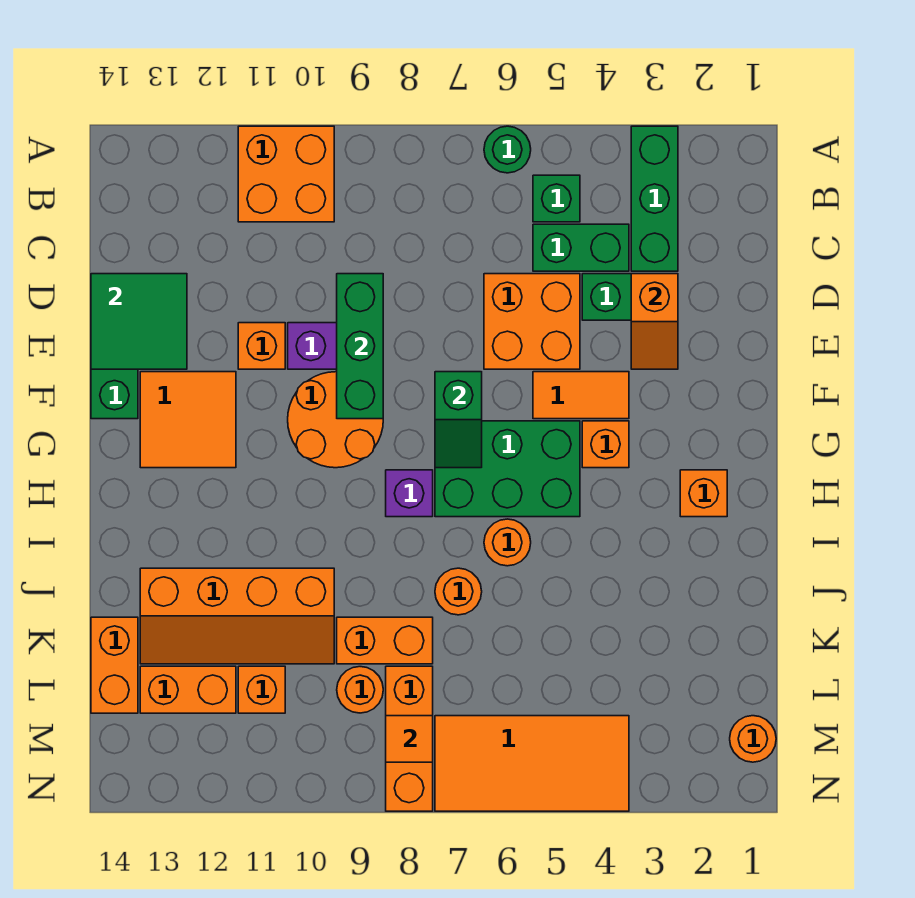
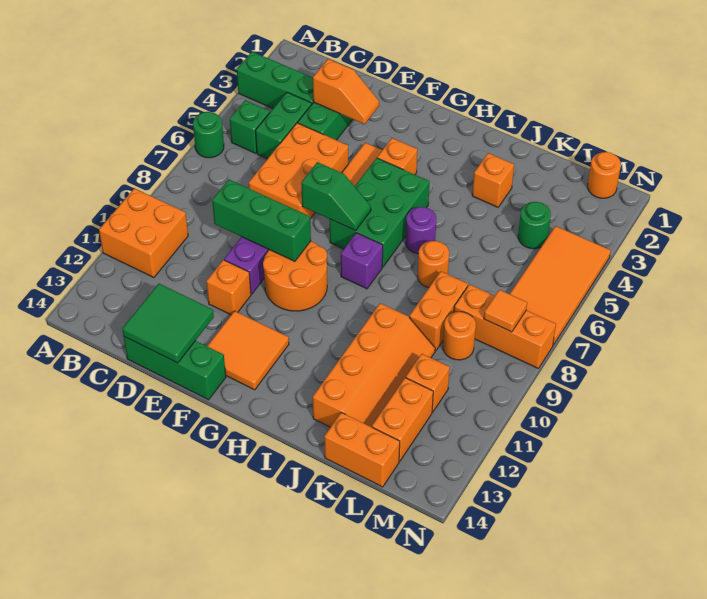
orange 2x2 brick [484,274,580,369] -> orange 2x3 brick [249,123,348,219]
orange 1x1 brick [680,470,727,517] -> orange 1x1 brick moved to [472,153,514,207]
orange 1x1 round brick [484,519,531,566] -> purple 1x1 round brick [406,207,436,254]
none -> green 1x1 round brick [518,202,551,249]

